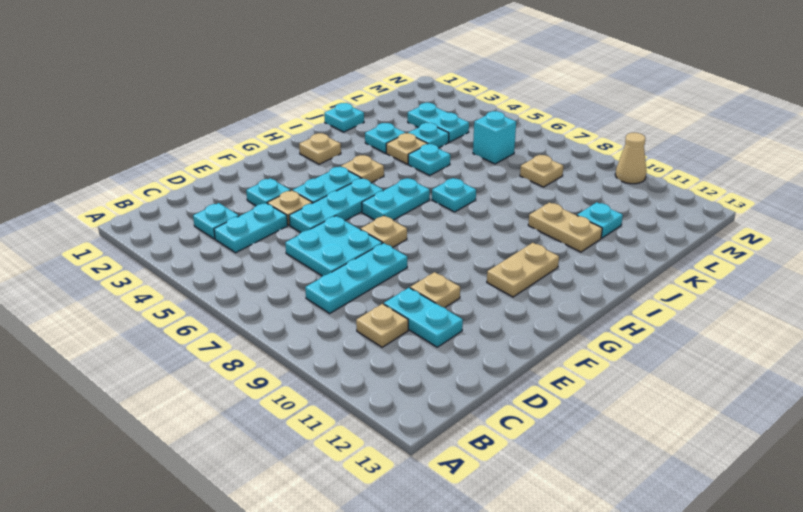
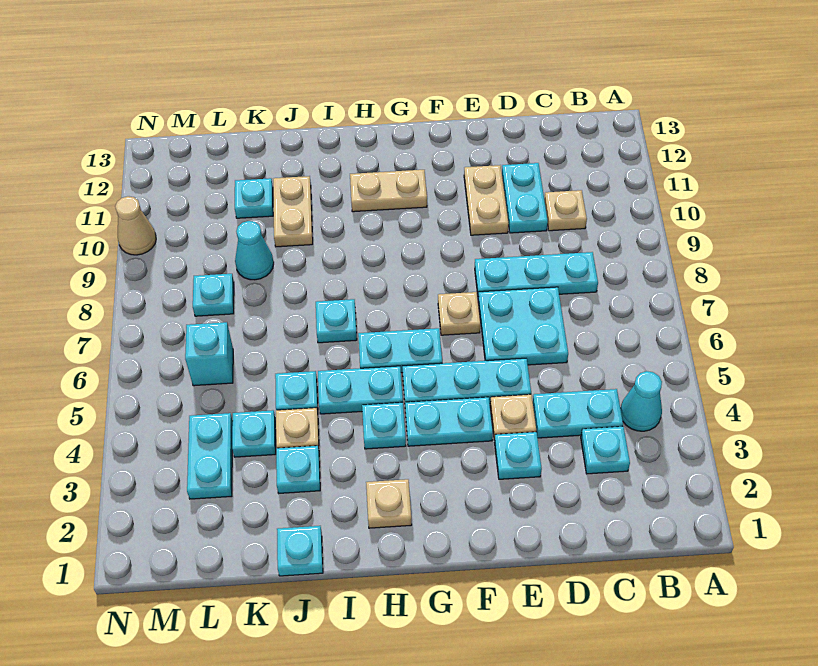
none -> cyan 1x1 cone [620,371,662,431]
tan 1x1 plate [410,272,460,308] -> tan 1x2 plate [464,165,509,235]
tan 1x1 plate [341,155,384,183] -> cyan 1x1 plate [362,402,406,449]
none -> cyan 1x2 plate [318,366,403,414]
none -> cyan 1x1 cone [235,221,274,280]
tan 1x1 plate [520,155,563,187] -> cyan 1x1 plate [193,274,234,316]

